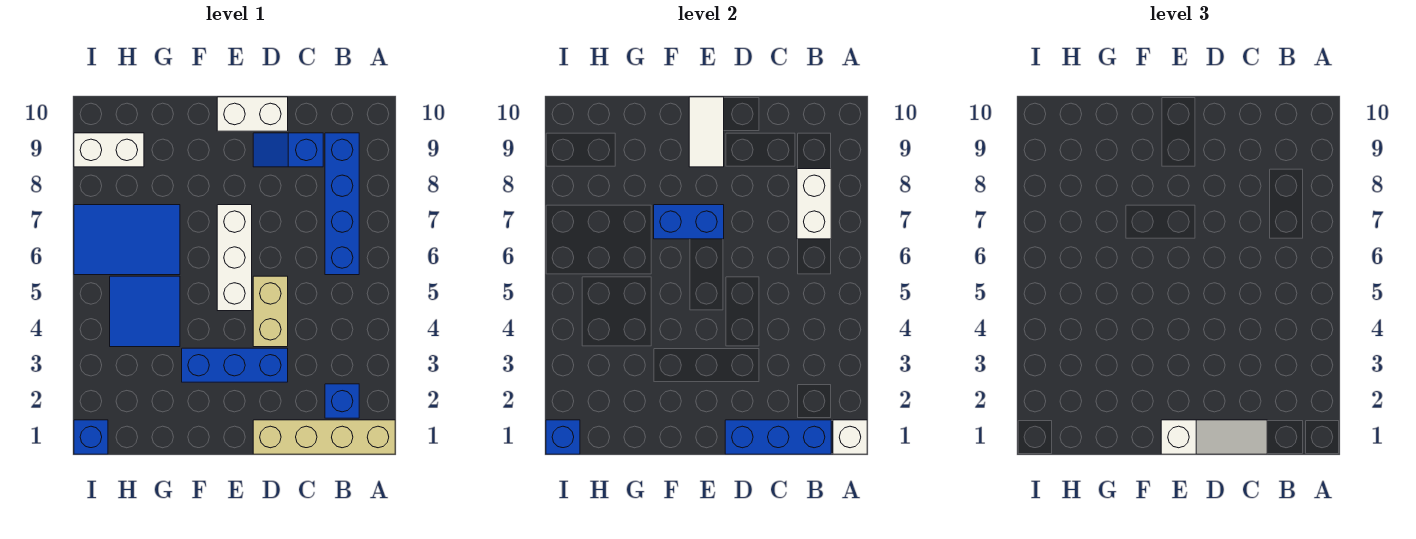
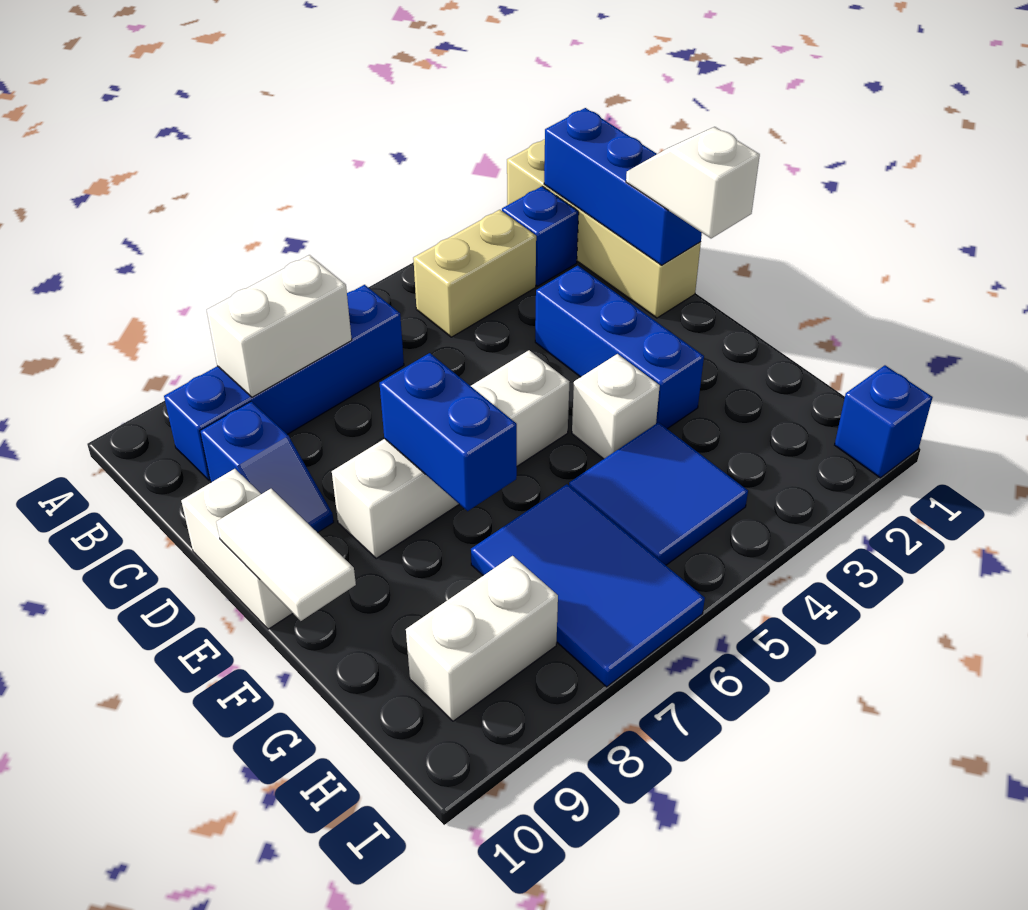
white 1x1 brick [833,420,867,454] -> white 1x1 brick moved to [572,354,660,459]
white 1x3 slope [1161,420,1267,454] -> white 1x2 slope [626,127,760,238]
tan 1x2 brick [253,276,288,347] -> tan 1x2 brick moved to [413,210,536,337]
white 1x3 brick [217,205,252,311] -> white 1x4 brick [332,350,570,559]
white 1x2 tile [689,97,724,167] -> white 1x2 tile turned to [216,489,356,621]
white 1x2 brick [74,133,144,167] -> white 1x2 brick turned to [406,556,558,721]
blue 1x1 brick [546,420,580,454] -> none

